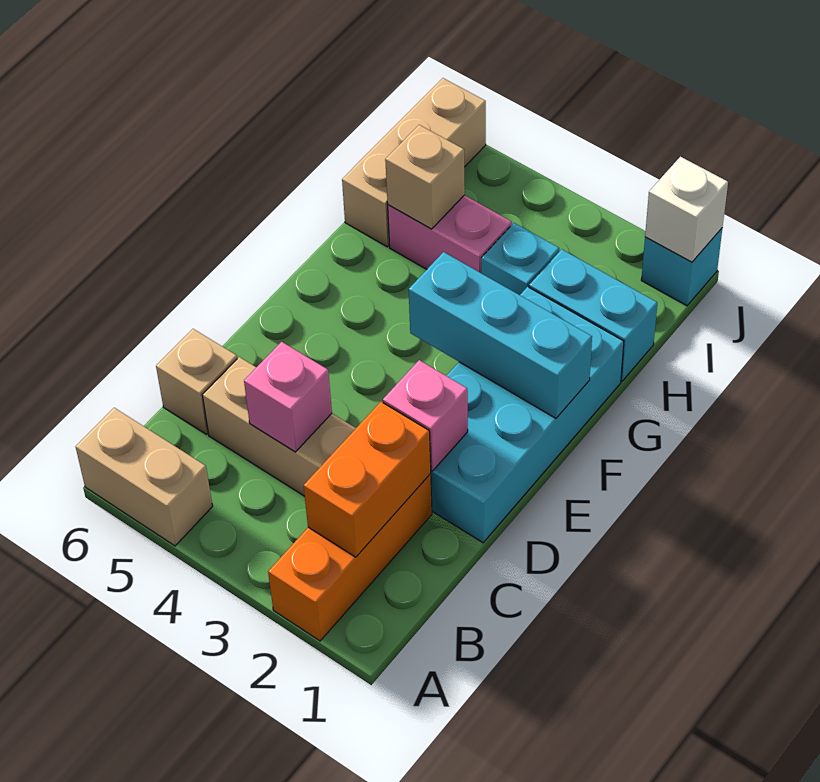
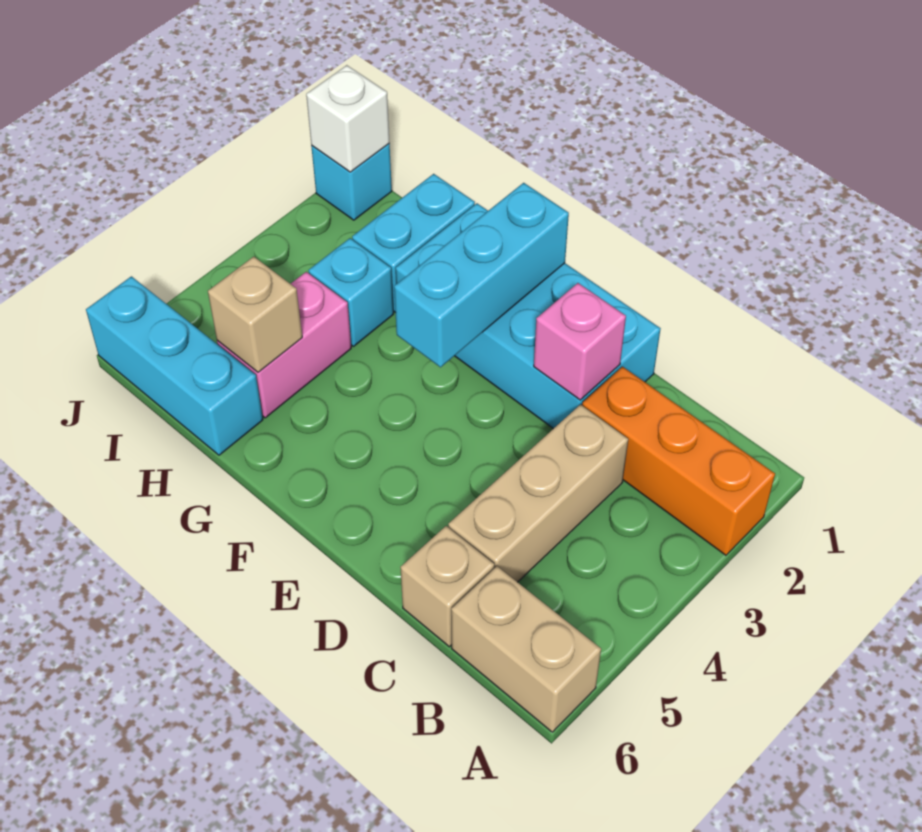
tan 1x2 brick [76,408,213,546] -> tan 1x2 brick turned to [451,566,601,732]
orange 1x2 brick [304,402,431,557] -> none
pink 1x1 brick [244,342,332,452] -> none
tan 1x3 brick [342,78,486,247] -> cyan 1x3 brick [86,276,263,455]

